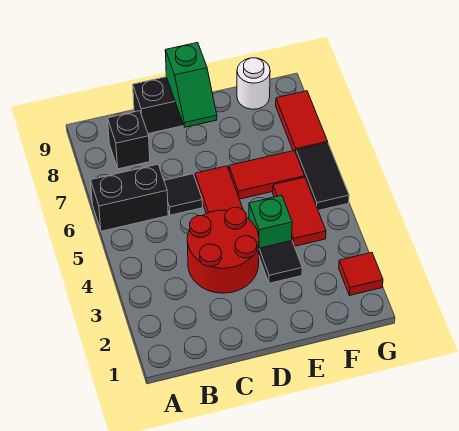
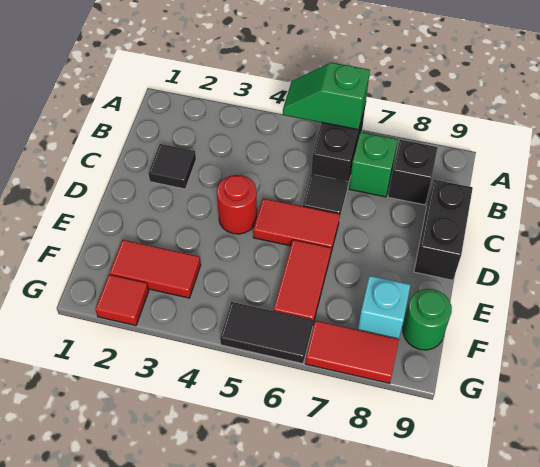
red 2x2 round brick [187,207,259,293] -> red 1x1 round brick [217,175,257,234]
green 1x2 slope [165,43,217,127] -> green 1x2 slope moved to [283,62,370,130]
black 1x1 tile [259,241,302,283] -> black 1x1 tile moved to [148,144,196,189]
green 1x1 brick [249,195,292,248] -> green 1x1 brick moved to [349,132,398,197]
red 1x2 tile [273,177,326,246] -> red 1x2 tile moved to [109,240,201,298]
none -> cyan 1x1 brick [358,276,410,339]
white 1x1 round brick [237,58,270,109] -> green 1x1 round brick [403,289,452,350]

